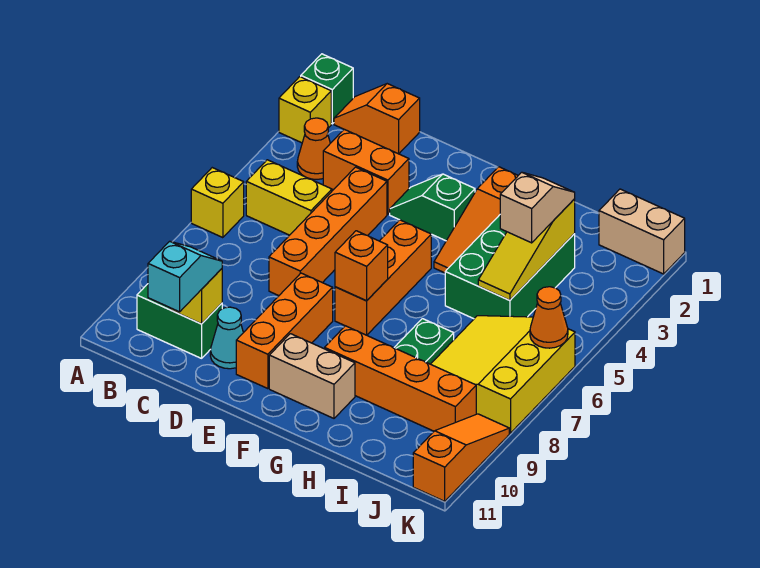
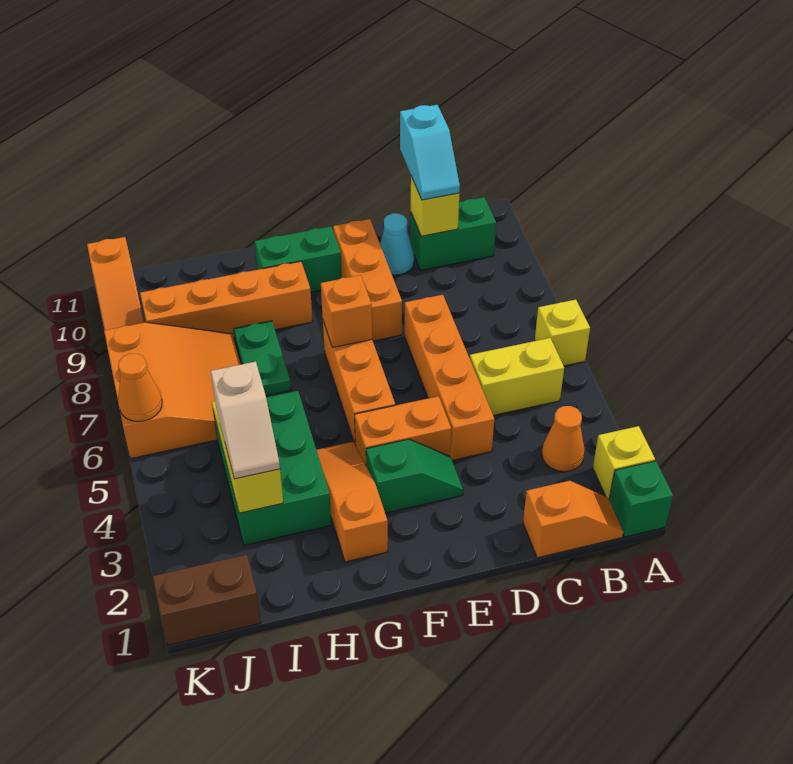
orange 1x2 brick [323,129,409,214] -> orange 1x2 brick moved to [355,396,451,465]
tan 1x2 brick [269,334,355,418] -> green 1x2 brick [255,226,342,292]
yellow 3x3 slope [431,316,575,433] -> orange 3x3 slope [104,322,241,458]
tan 1x2 brick [599,189,685,274] -> brown 1x2 brick [153,555,261,645]

